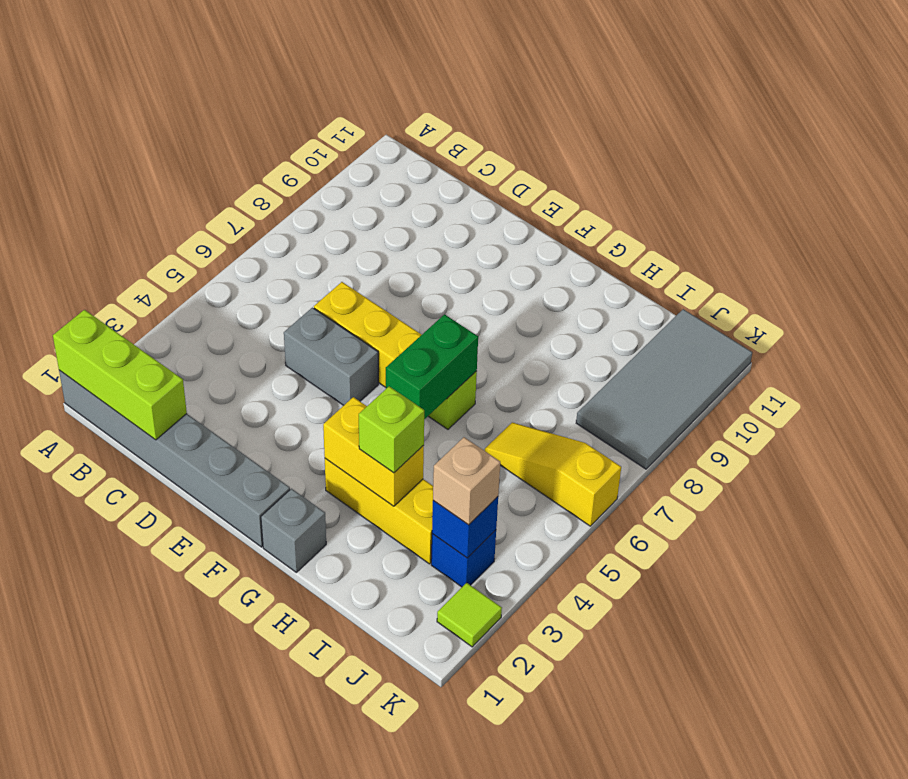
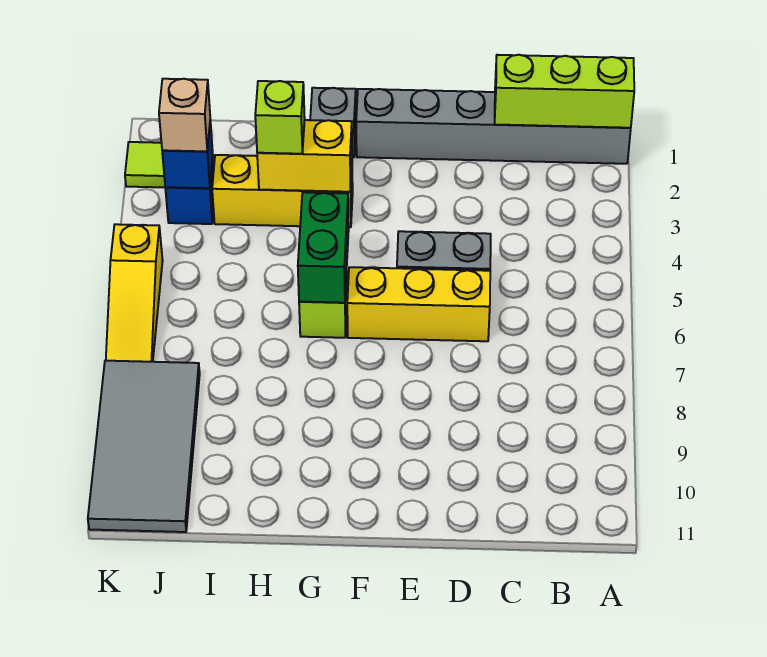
yellow 1x3 slope [485,422,621,526] -> yellow 1x3 slope turned to [106,224,163,362]

